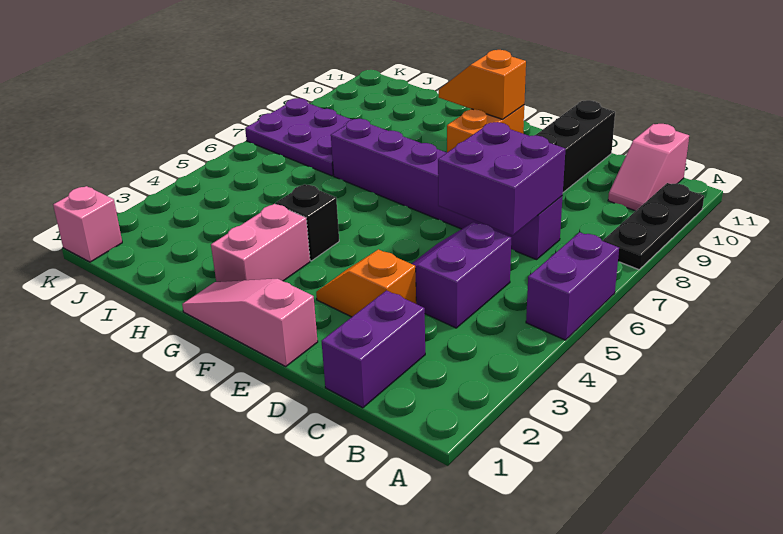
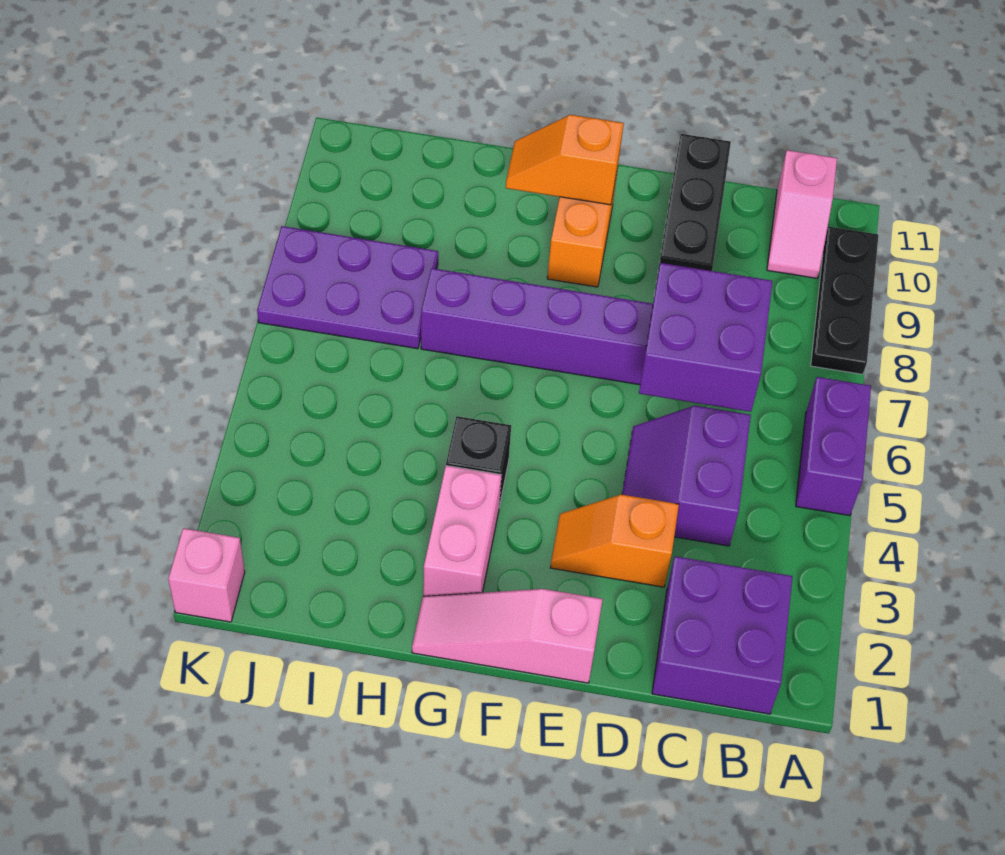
purple 1x2 brick [322,290,425,408] -> purple 2x2 brick [652,556,793,714]

